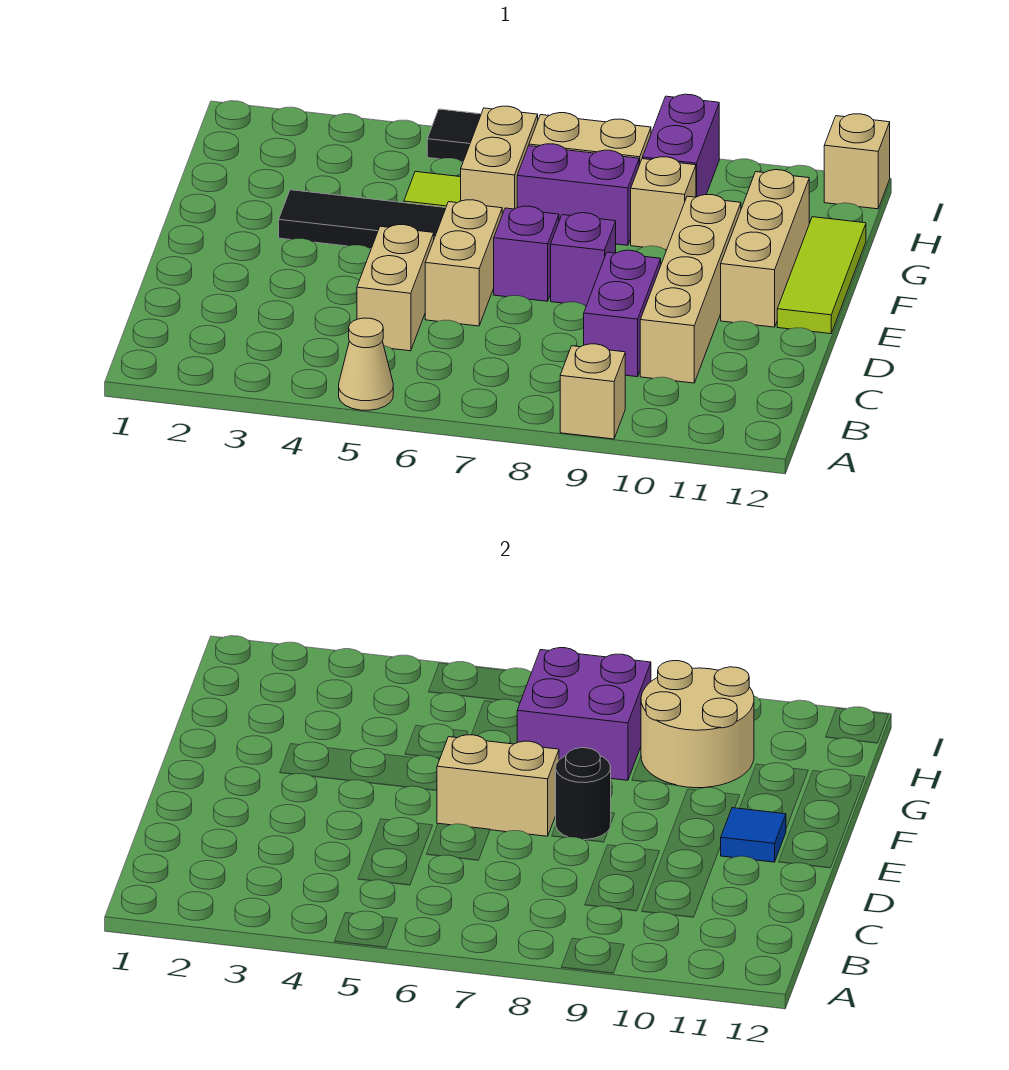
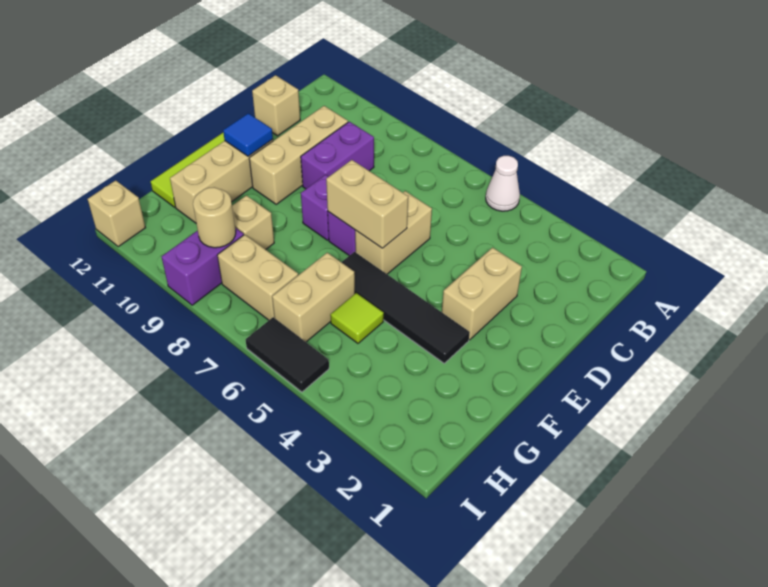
tan 1x1 cone [339,318,393,410] -> white 1x1 cone [486,156,520,211]
tan 1x1 brick [560,344,625,439] -> tan 1x1 brick moved to [252,75,300,136]
tan 1x2 brick [357,225,434,351] -> tan 1x2 brick moved to [442,248,522,340]
tan 1x4 brick [640,195,741,383] -> tan 1x3 brick [249,106,348,204]
black 1x1 round brick [556,748,611,840] -> none
purple 1x2 brick [517,144,639,245] -> none
purple 2x2 brick [517,648,651,780] -> none
tan 2x2 round brick [641,661,754,788] -> tan 1x1 round brick [193,187,236,248]

